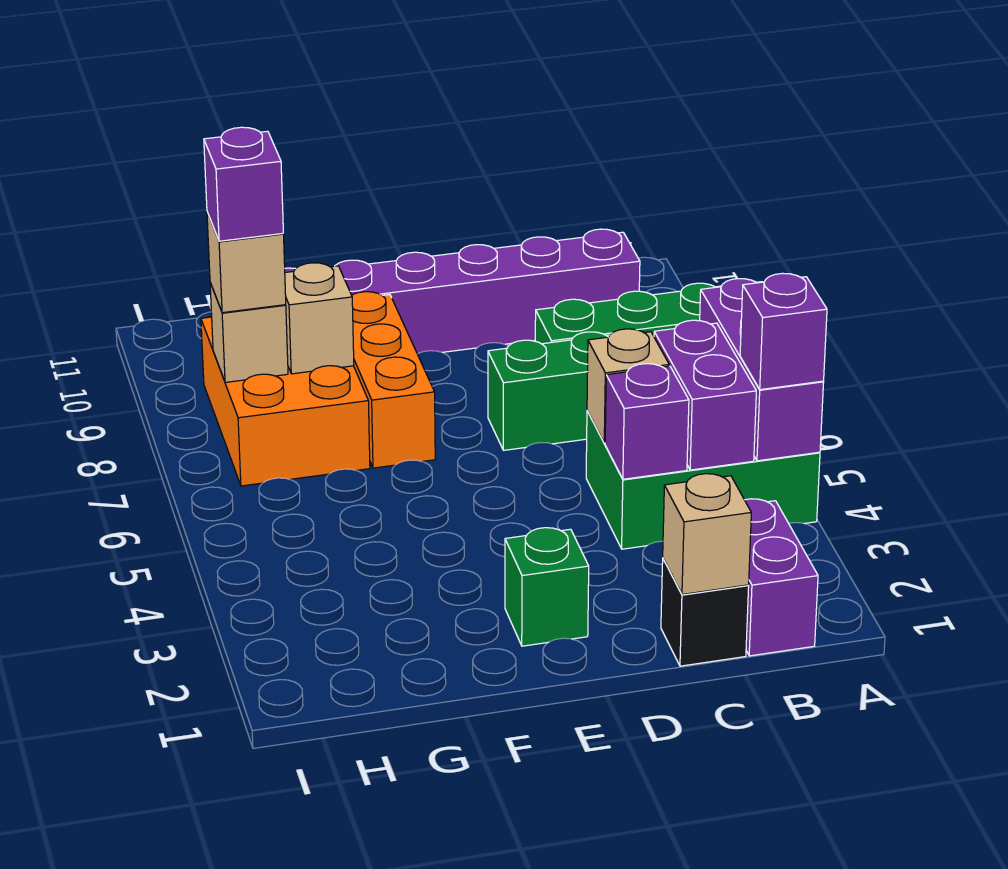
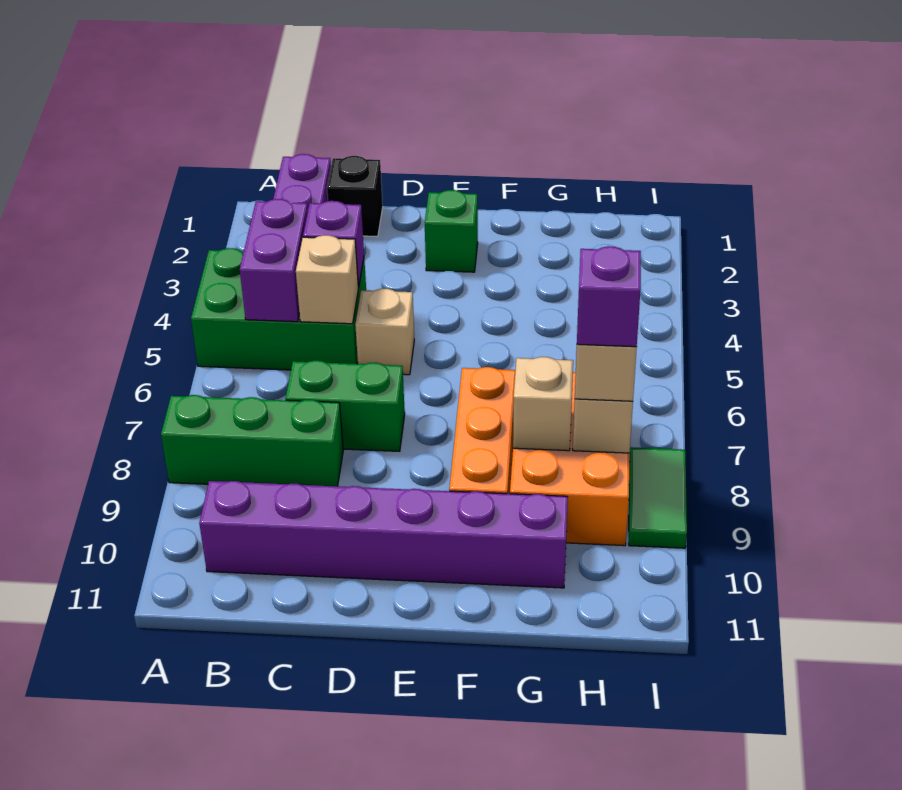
purple 1x3 brick [700,279,824,461] -> none
purple 1x1 brick [740,273,827,390] -> none
tan 1x1 brick [663,474,751,594] -> tan 1x1 brick moved to [355,289,414,375]
none -> green 1x2 tile [629,447,687,548]

